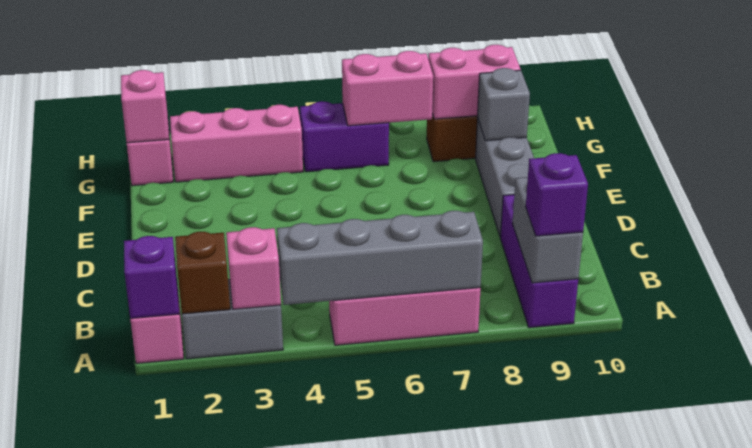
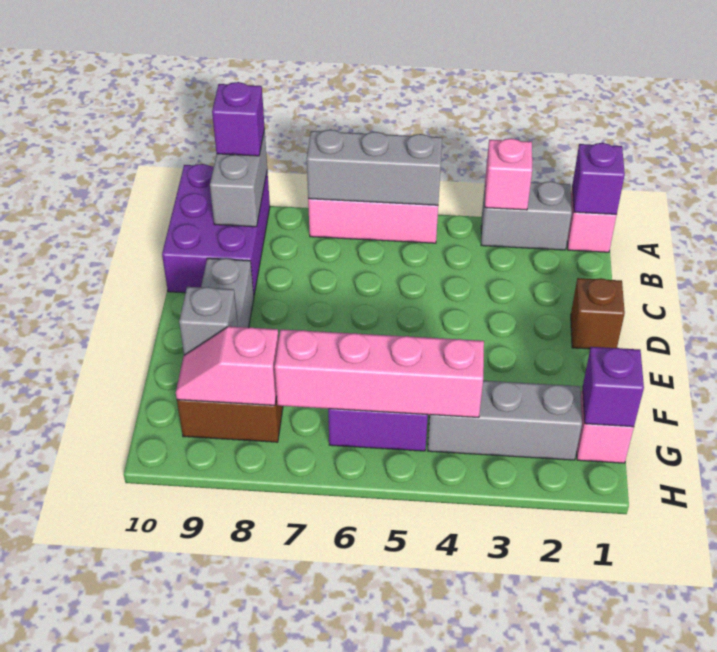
brown 1x1 brick [175,232,230,314] -> brown 1x1 brick moved to [571,278,625,349]
grey 1x4 brick [277,211,483,305] -> grey 1x3 brick [307,130,442,205]
purple 1x3 brick [500,195,578,328] -> purple 2x3 brick [162,164,270,295]
pink 1x1 brick [121,70,169,143] -> purple 1x1 brick [583,347,644,427]
pink 1x3 brick [170,105,303,182] -> grey 1x3 brick [428,381,582,460]
pink 1x2 brick [342,51,433,126] -> pink 1x4 brick [275,329,484,417]
pink 1x2 brick [428,45,521,119] -> pink 1x2 slope [176,326,279,405]

